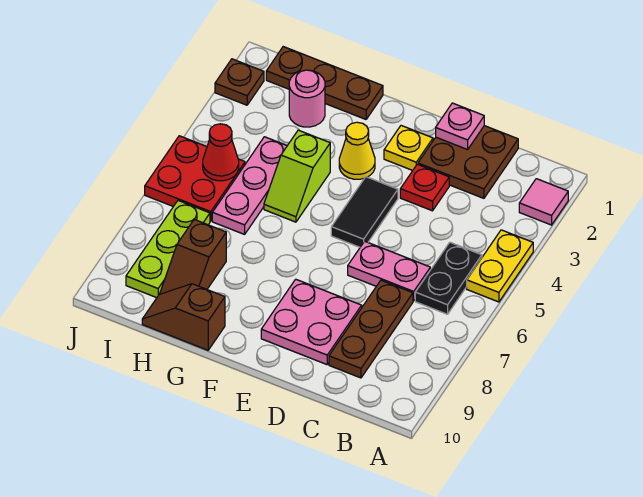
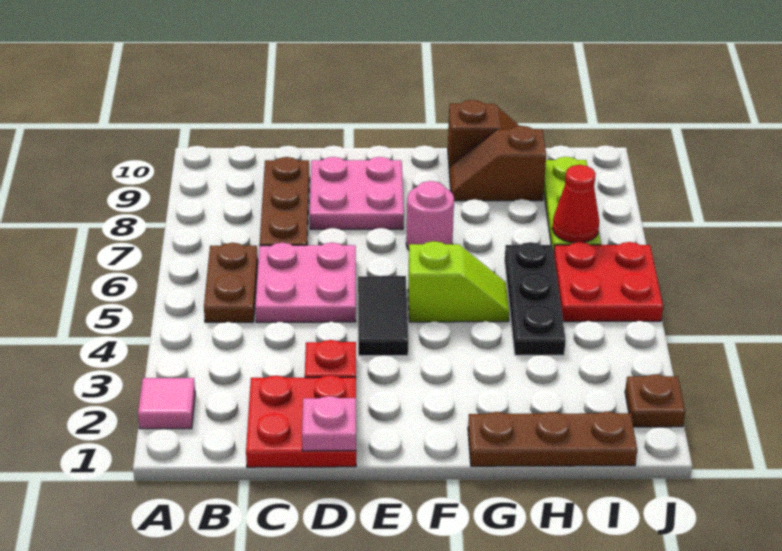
yellow 1x2 plate [467,230,533,302] -> none
black 1x2 plate [415,242,482,314] -> brown 1x2 plate [204,243,258,322]
brown 2x2 plate [418,126,518,198] -> red 2x2 plate [246,375,356,467]
pink 1x2 plate [348,241,430,301] -> pink 2x2 plate [255,243,356,322]
yellow 1x1 plate [384,126,433,170] -> none
yellow 1x1 cone [339,122,375,179] -> none
lime 1x2 slope [264,130,330,222] -> lime 1x2 slope turned to [408,241,509,322]
pink 1x1 round brick [289,70,325,127] -> pink 1x1 round brick moved to [406,181,454,250]
pink 1x3 plate [212,137,287,234] -> black 1x3 plate [505,242,566,355]
brown 1x2 slope [160,220,226,294] -> brown 1x2 slope turned to [450,126,546,201]
red 1x1 cone [203,124,239,181] -> red 1x1 cone moved to [552,165,599,243]

